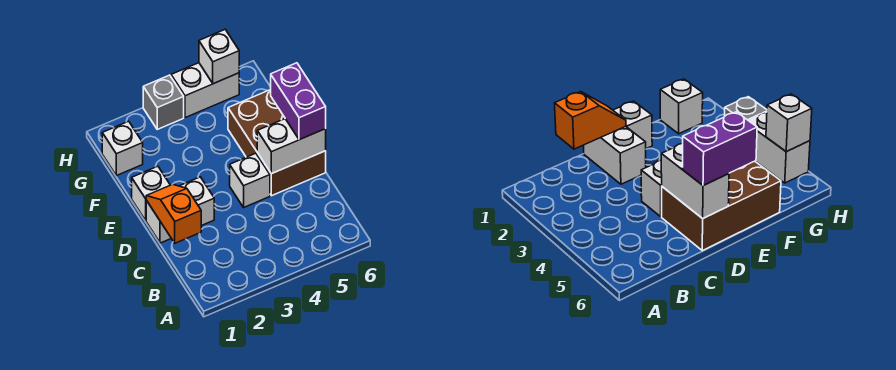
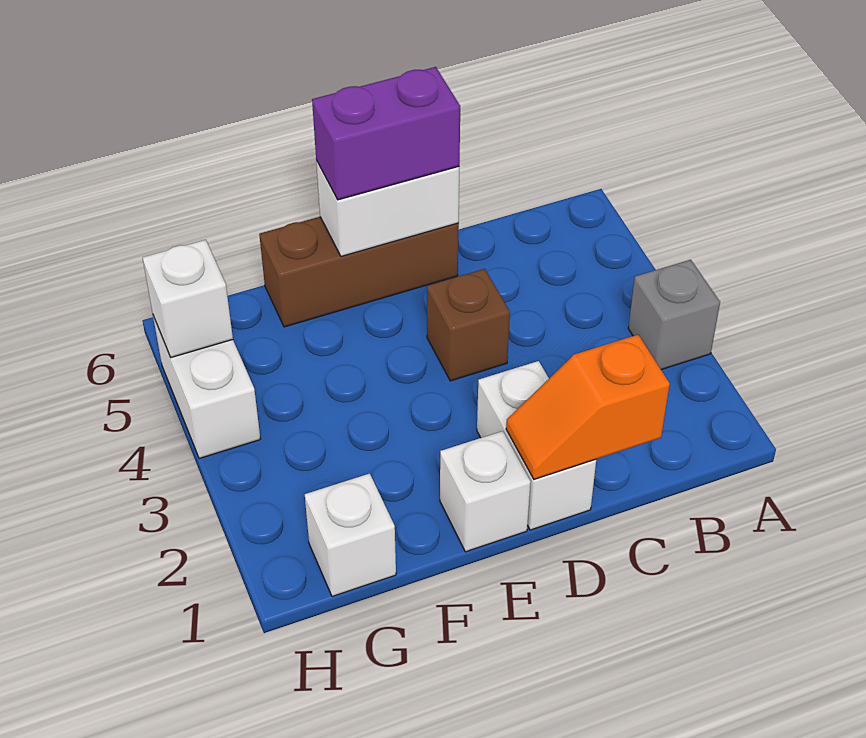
white 1x1 brick [230,153,270,207] -> brown 1x1 brick [427,269,510,381]
brown 2x3 brick [228,90,326,196] -> brown 1x3 brick [259,217,459,327]
white 1x2 brick [257,119,326,174] -> white 1x2 brick turned to [316,161,459,256]
grey 1x1 brick [143,75,184,129] -> grey 1x1 brick moved to [628,260,720,370]

